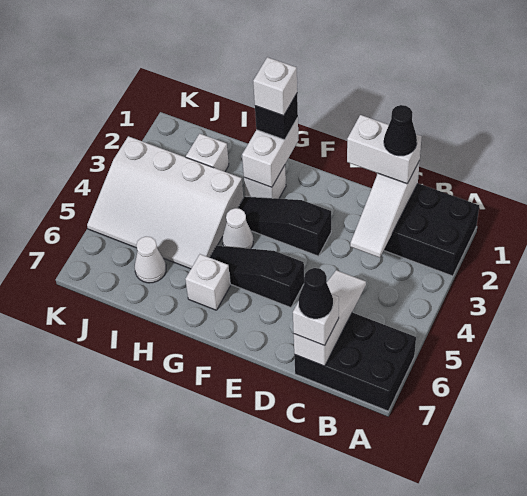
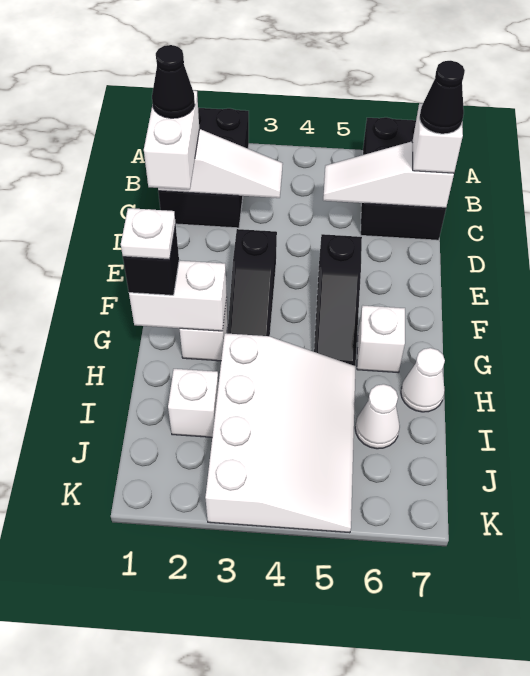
white 1x1 brick [253,57,297,116] -> white 1x1 plate [121,208,176,260]
white 1x1 cone [223,208,253,249] -> white 1x1 cone moved to [401,348,445,412]

